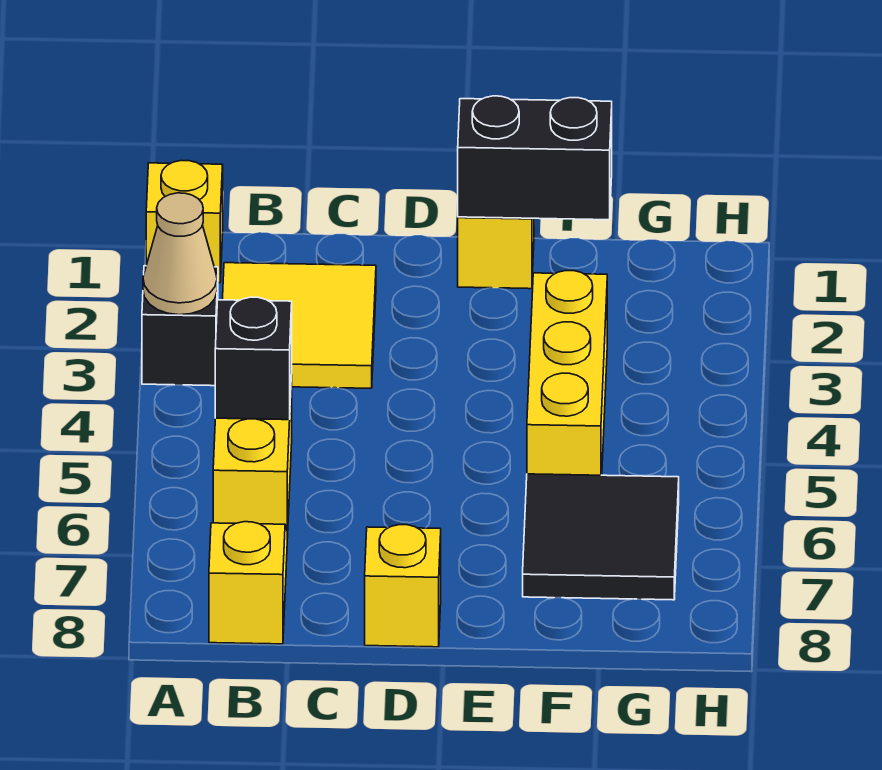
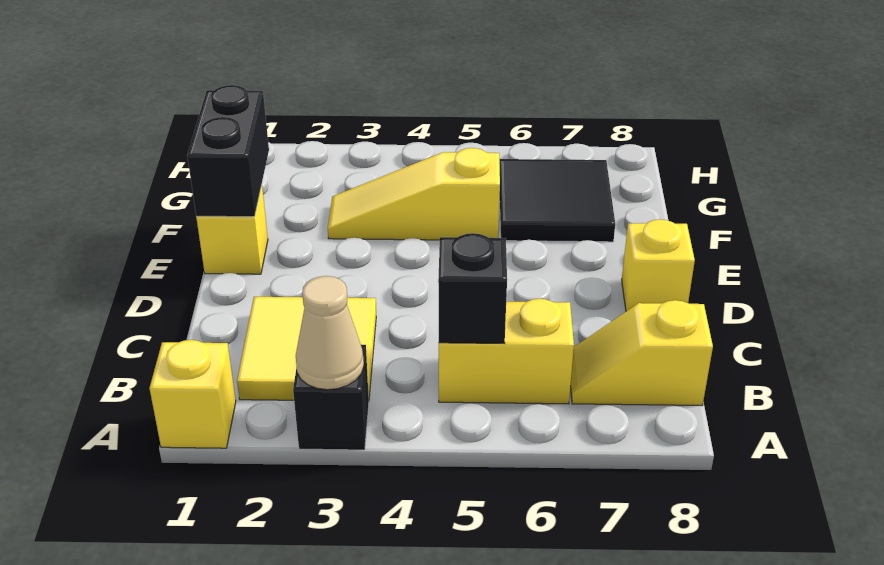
yellow 1x3 brick [527,271,607,475] -> yellow 1x3 slope [328,148,500,240]

